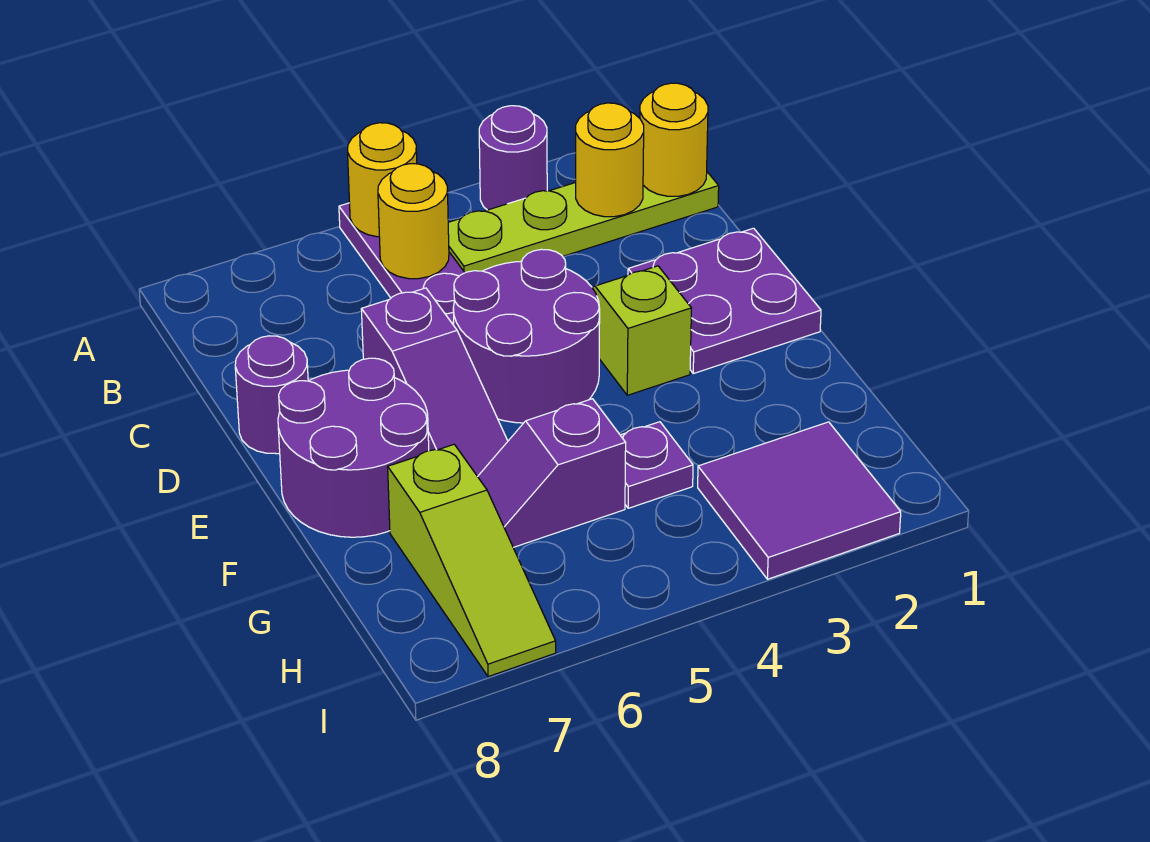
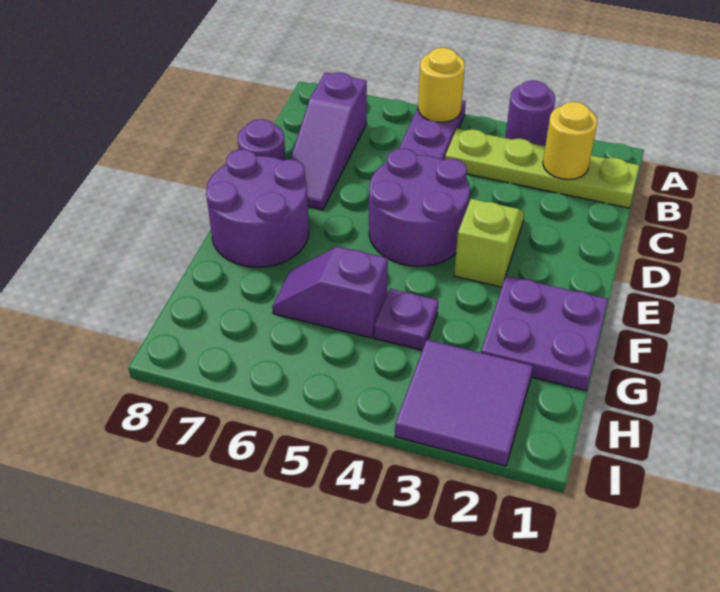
yellow 1x1 round brick [640,83,708,196] -> none
yellow 1x1 round brick [378,164,449,279] -> none
purple 2x2 plate [628,228,821,373] -> purple 2x2 plate moved to [481,276,608,391]
purple 1x3 slope [361,288,508,476] -> purple 1x3 slope moved to [290,72,367,210]
lime 1x3 slope [388,444,556,677] -> none

